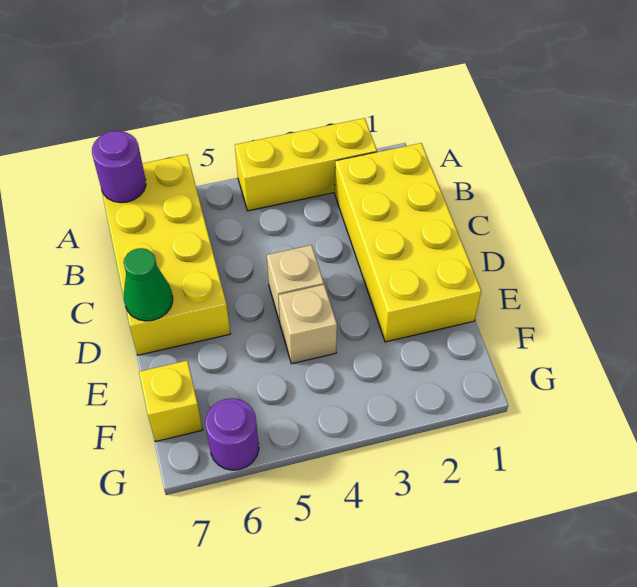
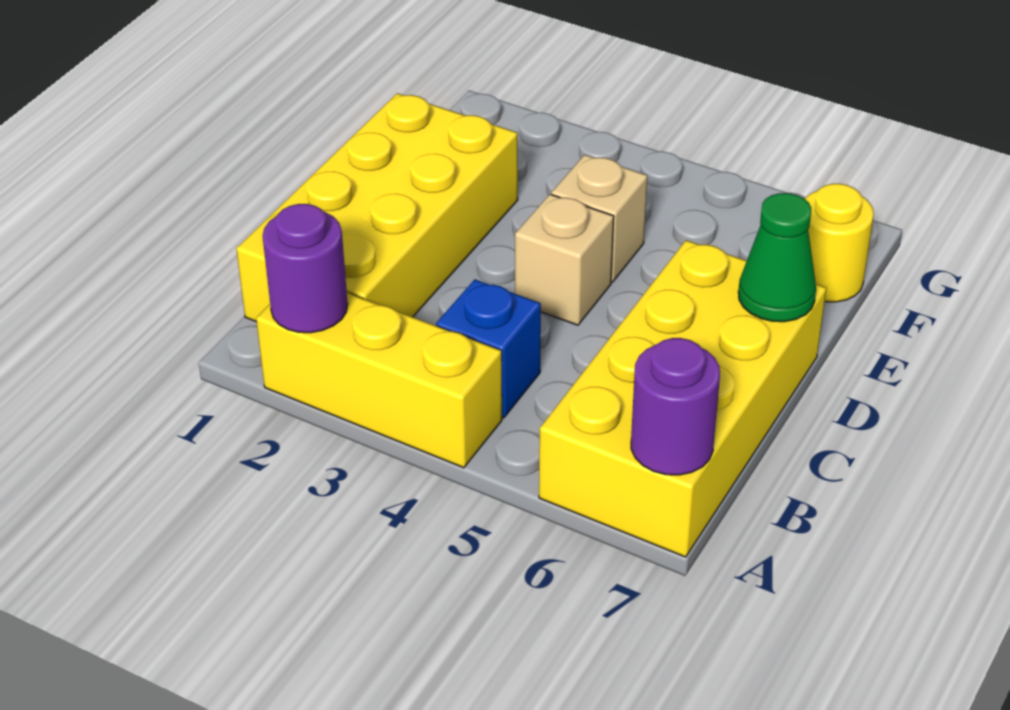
none -> blue 1x1 brick [436,279,541,418]
yellow 1x1 brick [139,361,203,441] -> yellow 1x1 round brick [805,184,874,302]
purple 1x1 round brick [205,398,259,470] -> purple 1x1 round brick moved to [263,204,348,333]

